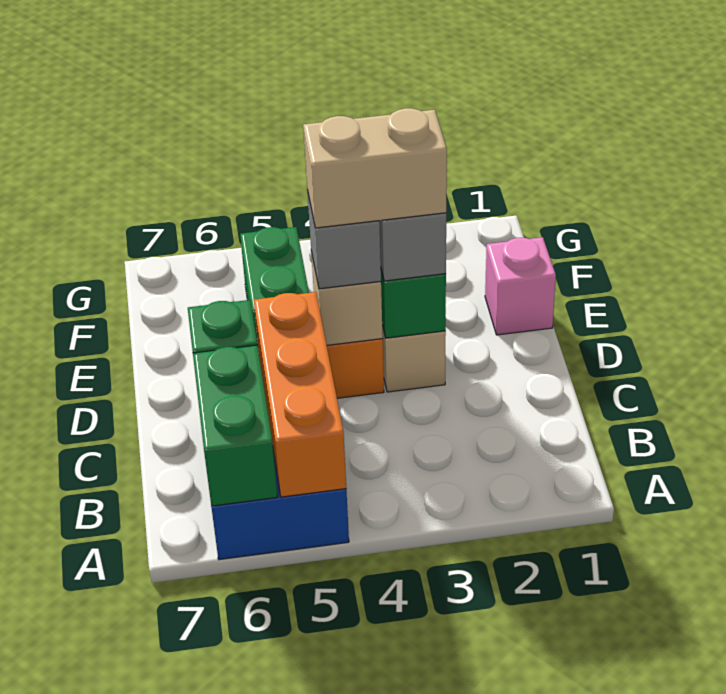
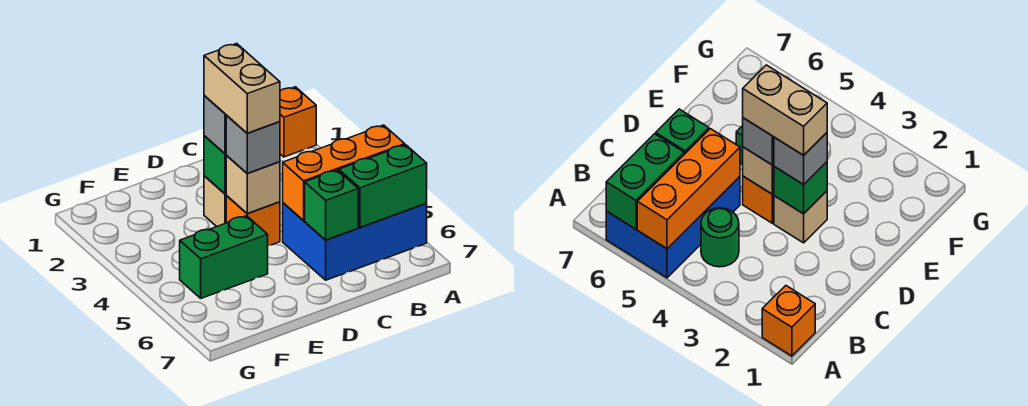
none -> orange 1x1 brick [280,87,316,157]
none -> green 1x1 round brick [701,208,739,267]
pink 1x1 brick [485,237,556,335] -> none

